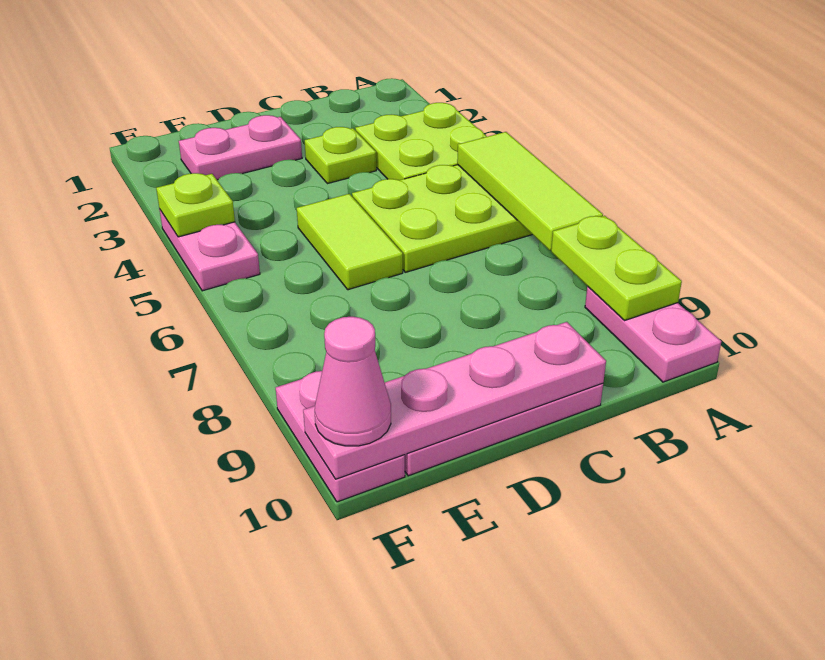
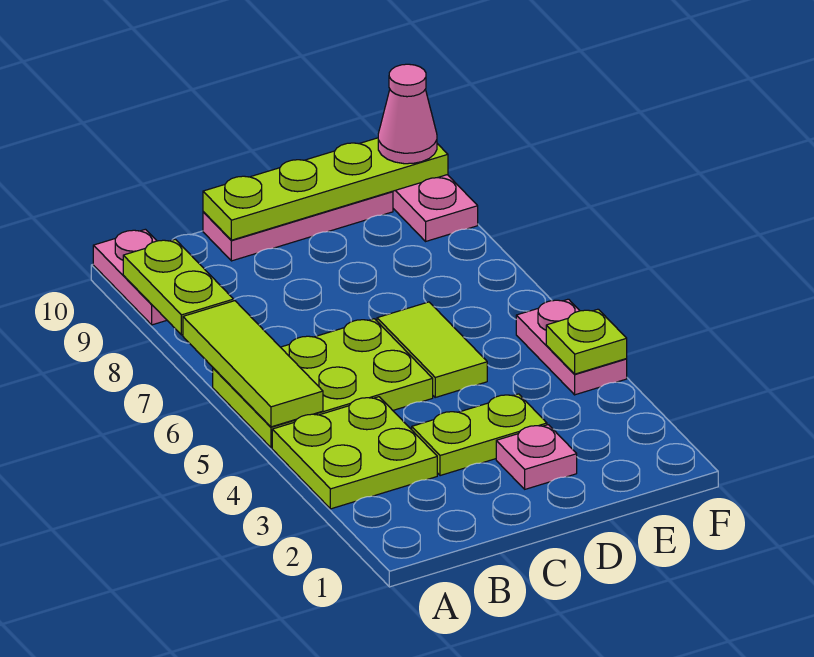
lime 1x1 plate [305,127,376,184] -> lime 1x2 plate [412,394,547,476]
pink 1x4 plate [303,322,606,479] -> lime 1x4 plate [203,138,448,240]
pink 1x2 plate [179,115,302,180] -> pink 1x1 plate [496,425,577,489]

